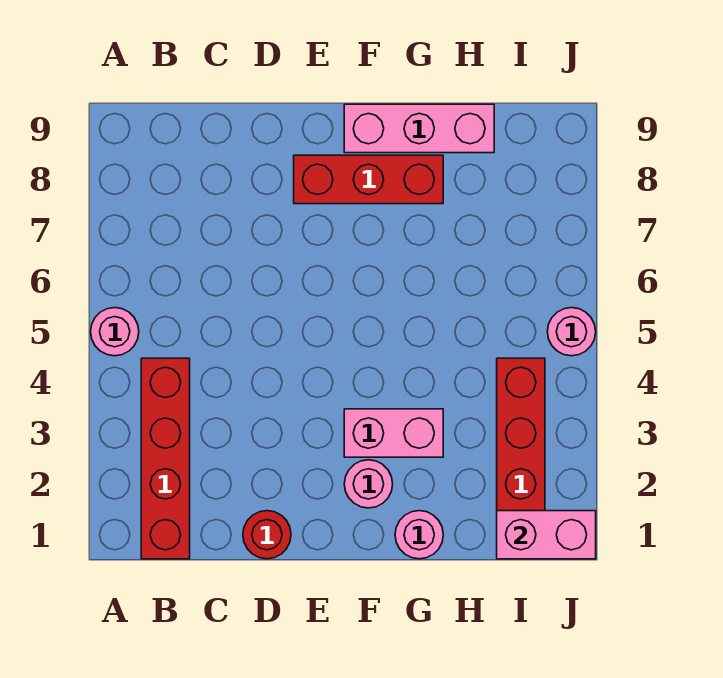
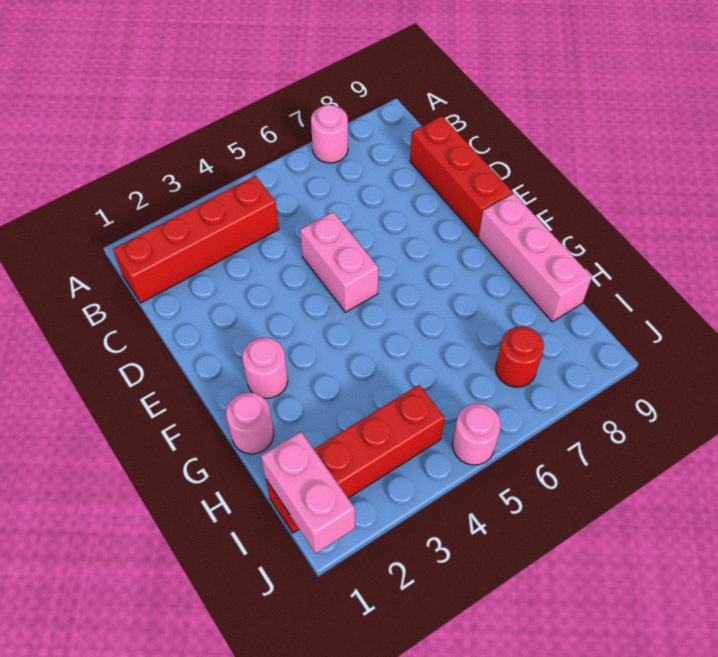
pink 1x1 round brick [91,308,139,356] -> pink 1x1 round brick moved to [311,105,348,163]
red 1x1 round brick [243,511,291,559] -> red 1x1 round brick moved to [496,326,544,387]
red 1x3 brick [294,155,443,204] -> red 1x3 brick moved to [410,116,513,237]
pink 1x2 brick [344,409,443,457] -> pink 1x2 brick moved to [300,212,379,312]

